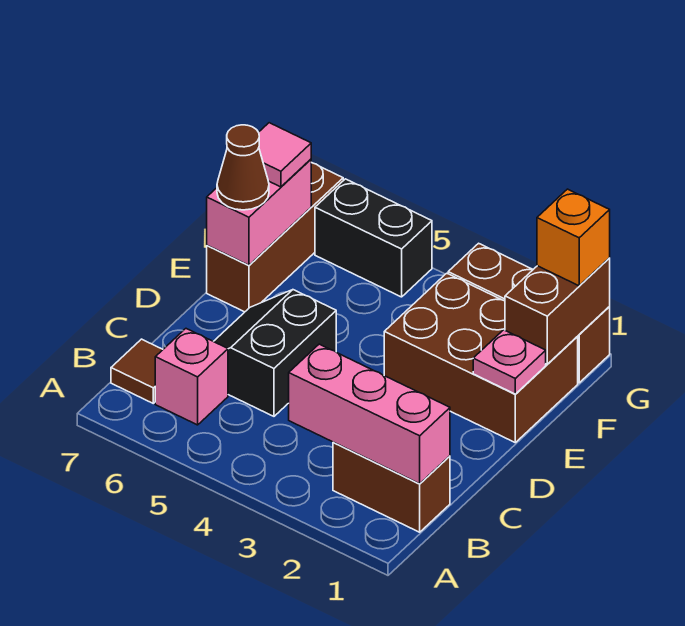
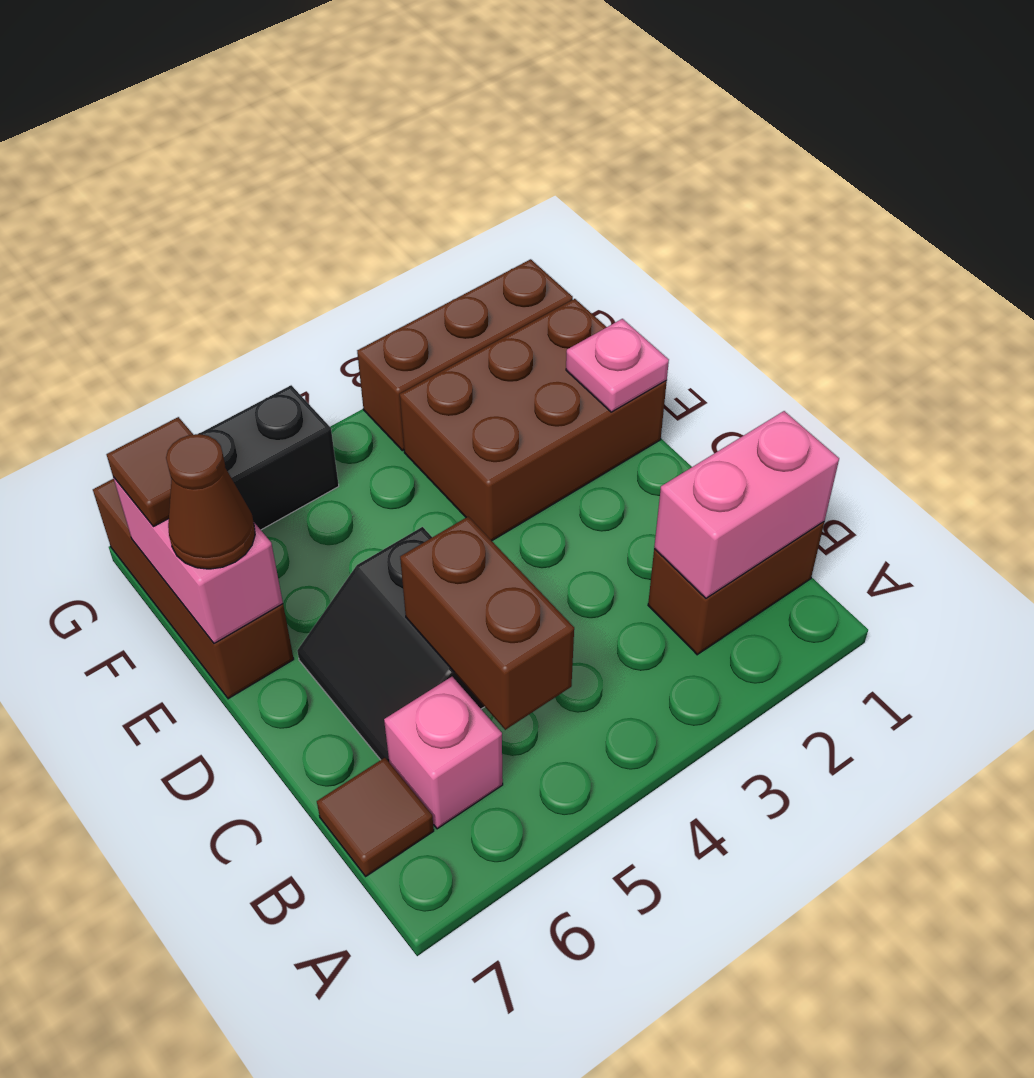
pink 1x3 brick [289,344,450,484] -> pink 1x2 brick [654,411,839,598]
brown 1x2 brick [505,258,610,364] -> brown 1x2 brick moved to [400,517,574,730]
pink 1x1 tile [259,123,311,187] -> brown 1x1 tile [107,417,193,527]
orange 1x1 brick [537,189,610,286] -> none

